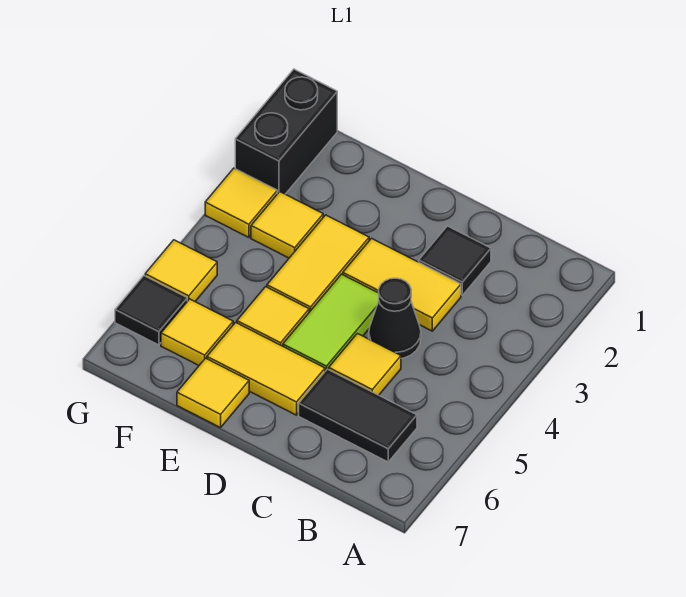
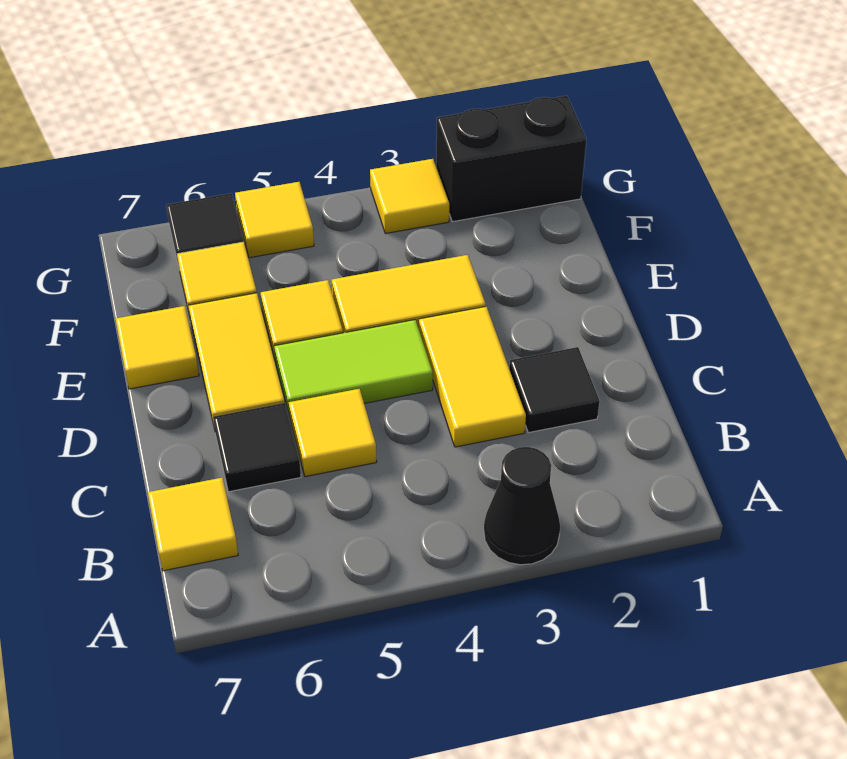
black 1x2 tile [299,369,417,462] -> black 1x1 tile [213,403,301,492]
black 1x1 cone [369,278,421,358] -> black 1x1 cone moved to [484,447,560,565]
yellow 1x1 tile [251,192,323,258] -> yellow 1x1 tile moved to [148,478,238,571]

